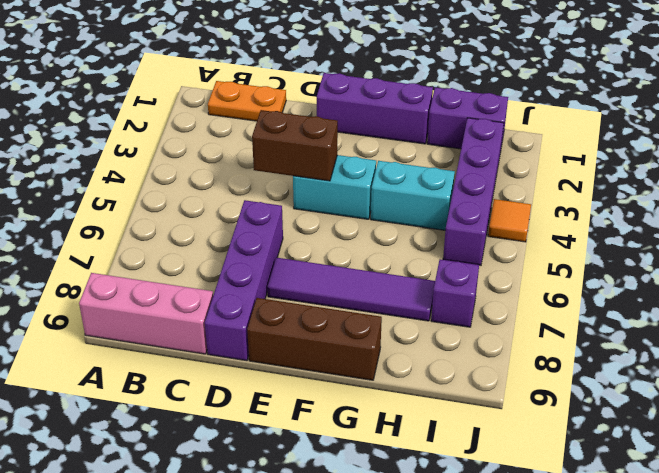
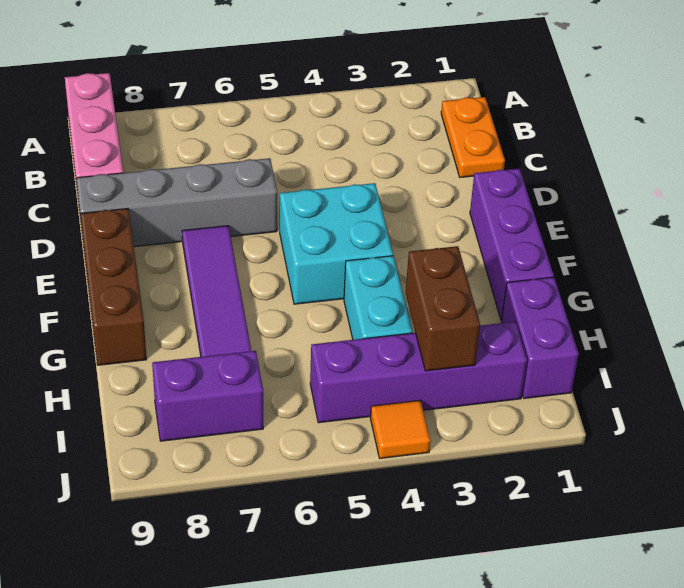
brown 1x2 brick [252,110,338,181] -> brown 1x2 brick moved to [406,246,480,371]
purple 1x4 brick [205,200,283,361] -> grey 1x4 brick [76,158,277,247]
cyan 1x2 brick [293,155,376,219] -> cyan 2x2 brick [280,183,393,304]
purple 1x1 brick [431,259,479,327] -> purple 1x2 brick [152,351,263,441]

